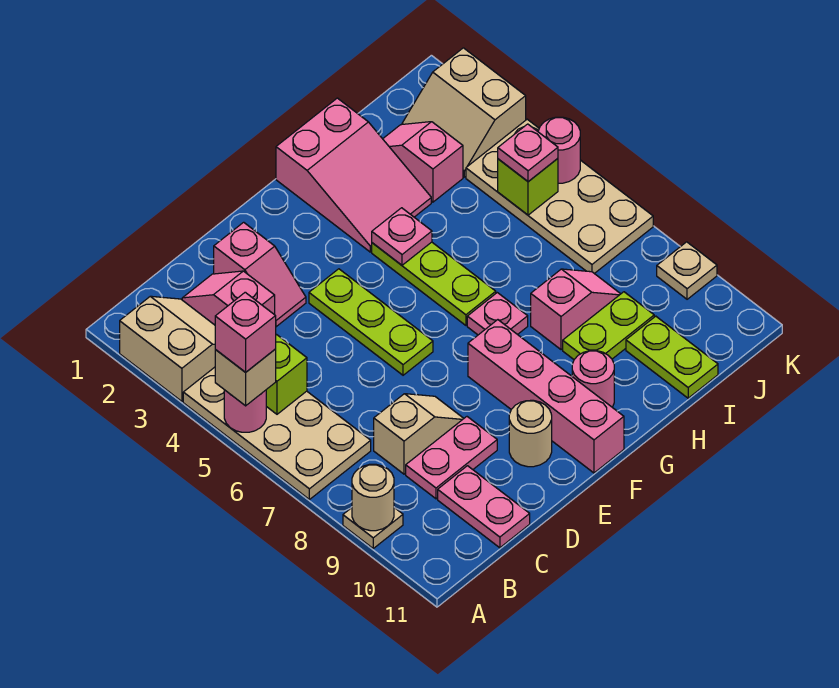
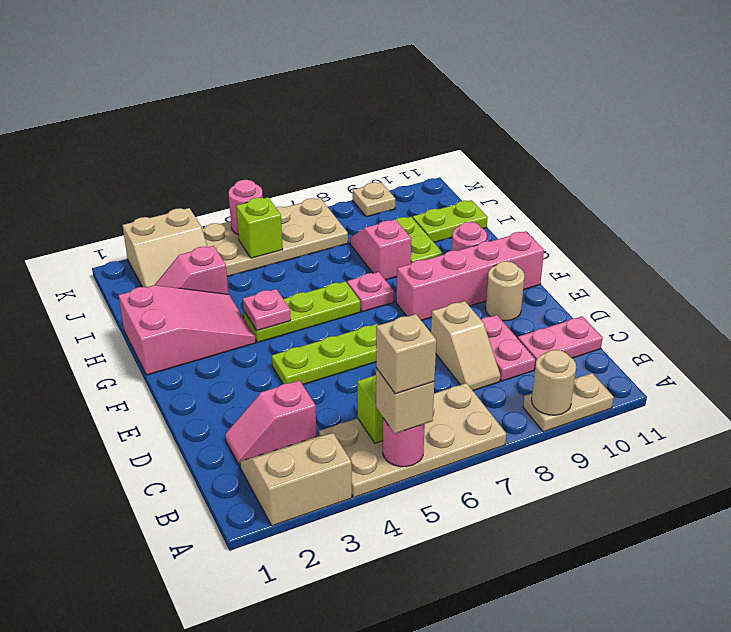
pink 1x1 brick [215,292,276,372] -> tan 1x1 brick [376,314,436,394]
tan 1x1 plate [343,508,403,548] -> tan 1x2 plate [523,373,614,432]
tan 1x2 slope [374,394,464,474] -> tan 1x2 slope turned to [431,301,500,391]
pink 1x2 slope [214,222,306,327] -> none
pink 1x1 plate [498,124,558,182] -> none

